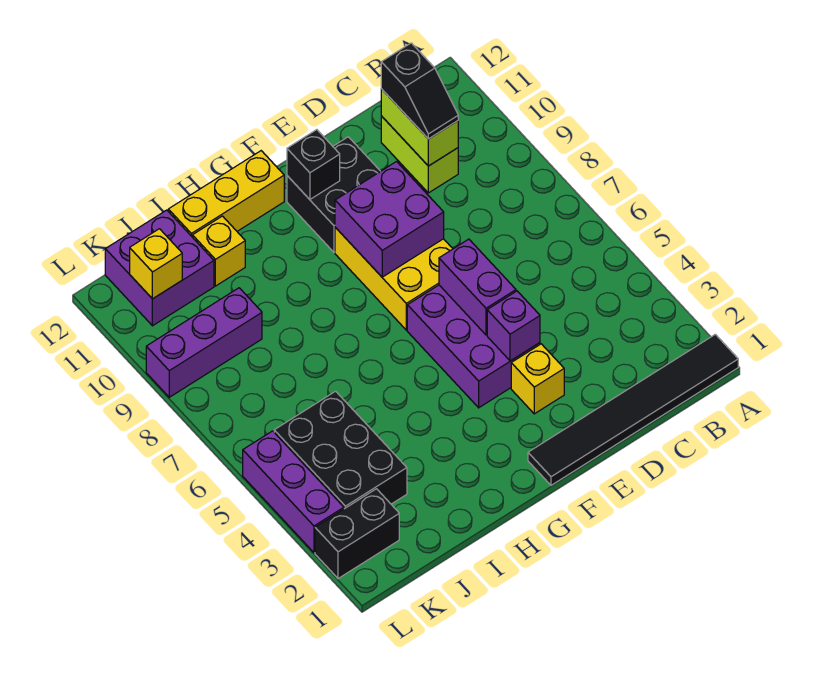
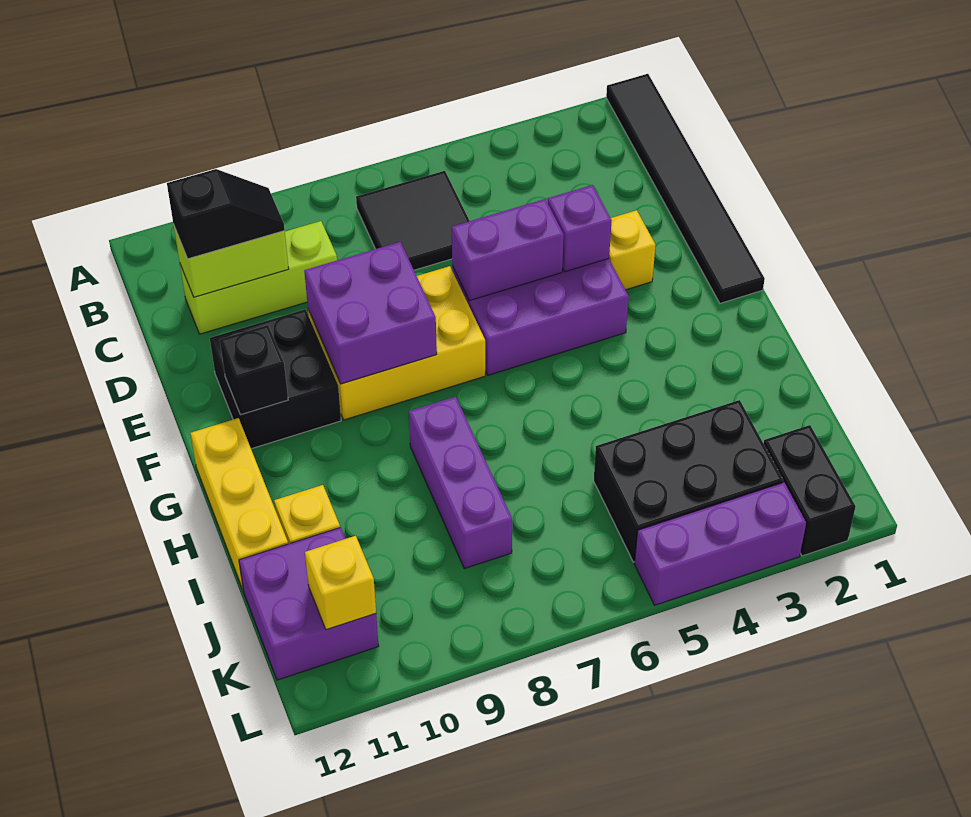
none -> black 2x2 tile [356,171,469,270]
lime 1x2 brick [381,116,458,193] -> lime 1x3 brick [180,221,337,334]
purple 1x3 brick [146,288,262,397] -> purple 1x3 brick moved to [409,397,512,569]

